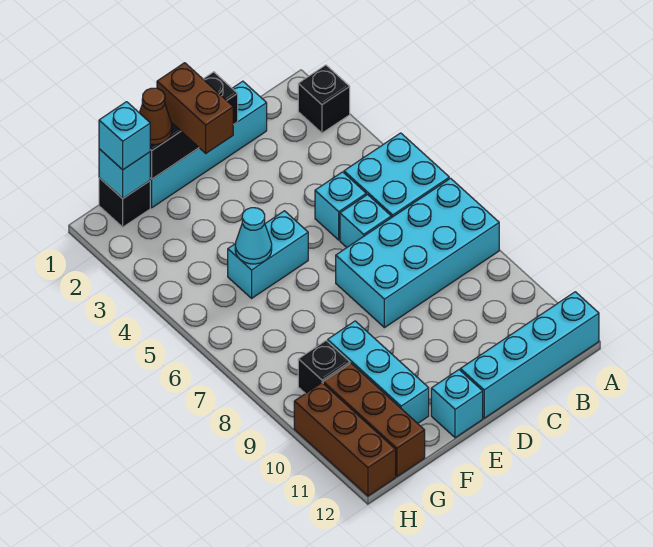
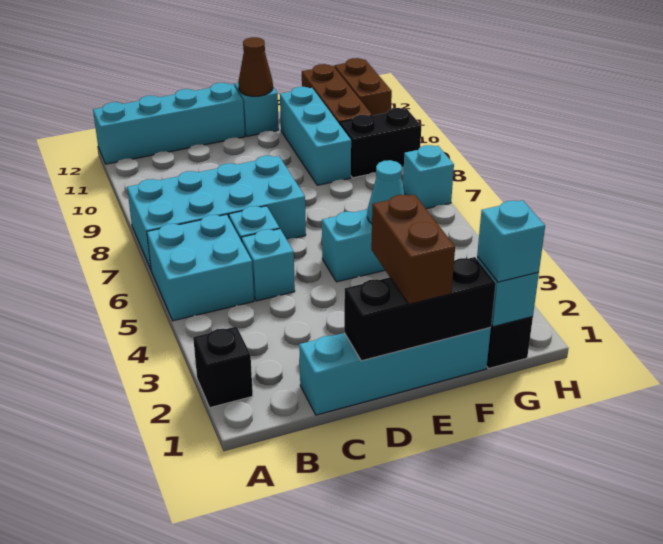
brown 1x1 cone [139,88,172,145] -> brown 1x1 cone moved to [238,37,273,96]
black 1x1 brick [298,341,350,394] -> black 1x2 brick [340,108,421,178]
none -> cyan 1x1 brick [403,145,454,209]
brown 1x3 brick [294,383,396,496] -> brown 1x2 brick [334,58,392,116]

